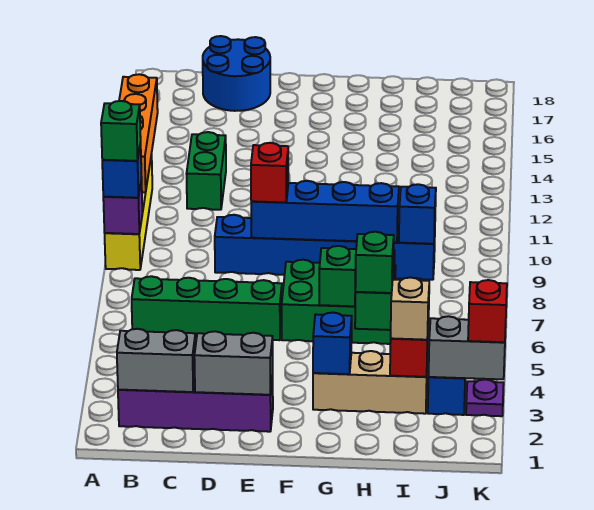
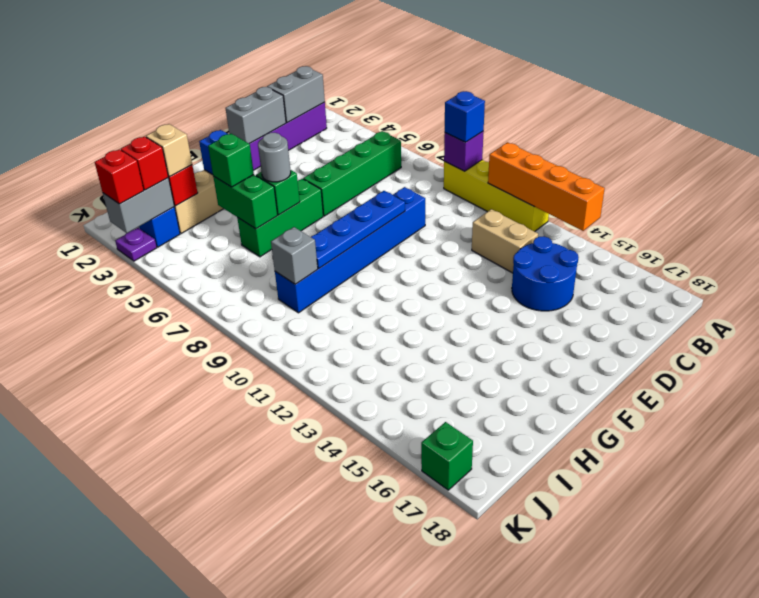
green 1x1 brick [101,101,141,161] -> green 1x1 brick moved to [421,422,473,490]
green 1x2 brick [186,132,226,210] -> tan 1x2 brick [472,209,538,273]
blue 2x2 round brick [203,36,270,111] -> blue 2x2 round brick moved to [512,236,578,311]
blue 1x4 brick [251,181,399,243] -> blue 1x4 plate [311,191,405,268]
red 1x1 brick [251,143,288,202] -> red 1x1 brick moved to [121,137,168,190]
green 2x3 brick [282,260,396,344] -> green 1x3 brick [237,179,323,257]
none -> grey 1x1 round brick [258,133,291,182]
blue 1x1 brick [399,184,436,244] -> grey 1x1 brick [271,227,318,284]

